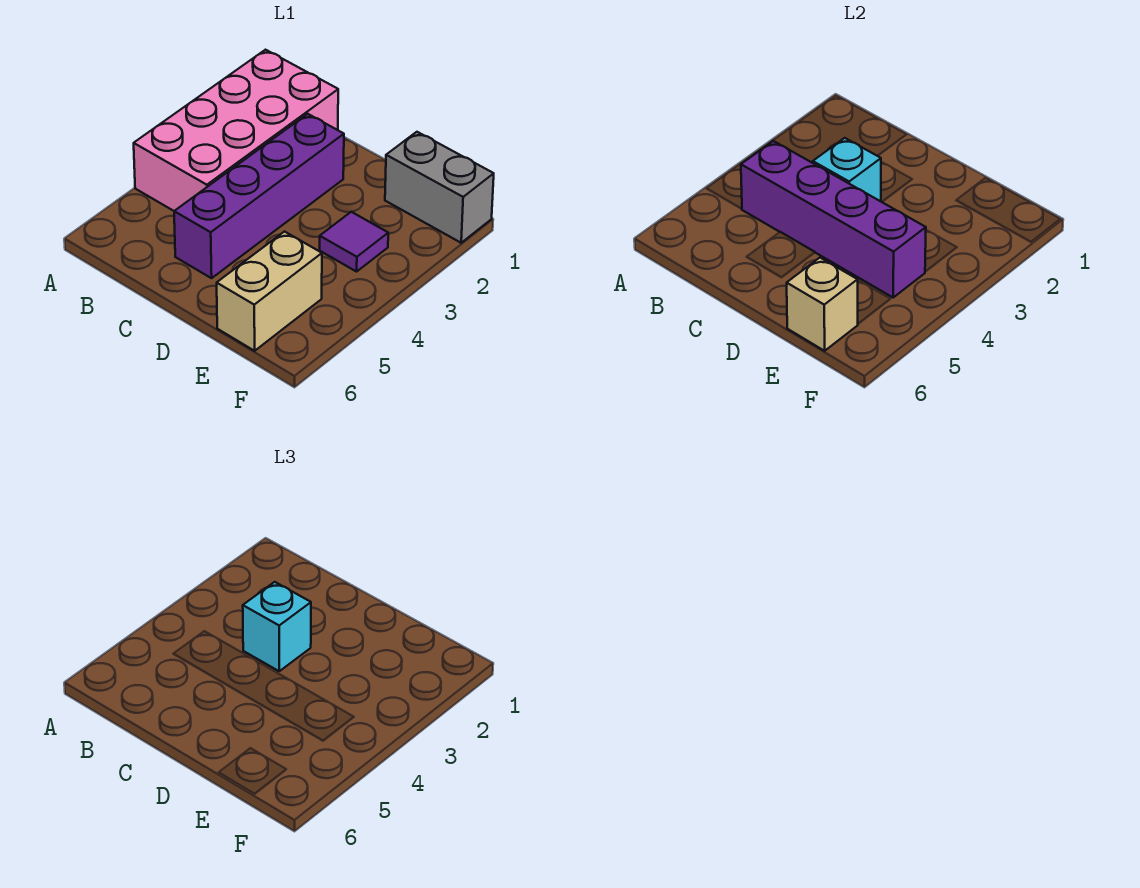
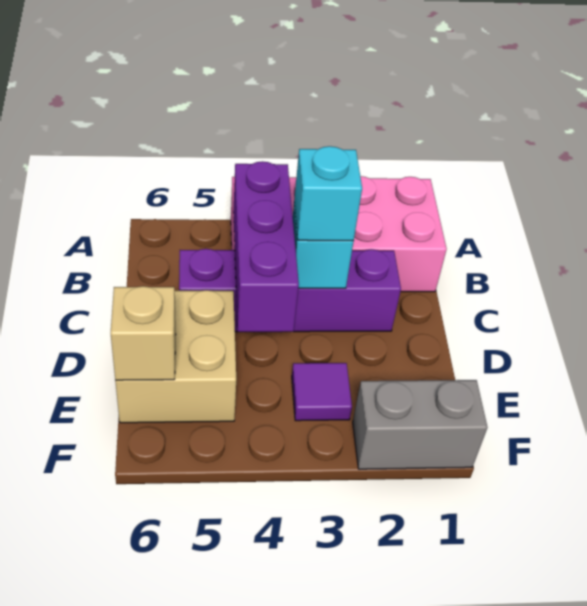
purple 1x4 brick [741,141,926,297] -> purple 1x3 brick [233,161,299,332]
grey 1x2 brick [385,132,494,243] -> grey 1x2 brick turned to [353,380,488,469]
tan 1x2 brick [217,232,322,351] -> tan 2x2 brick [115,290,236,423]

